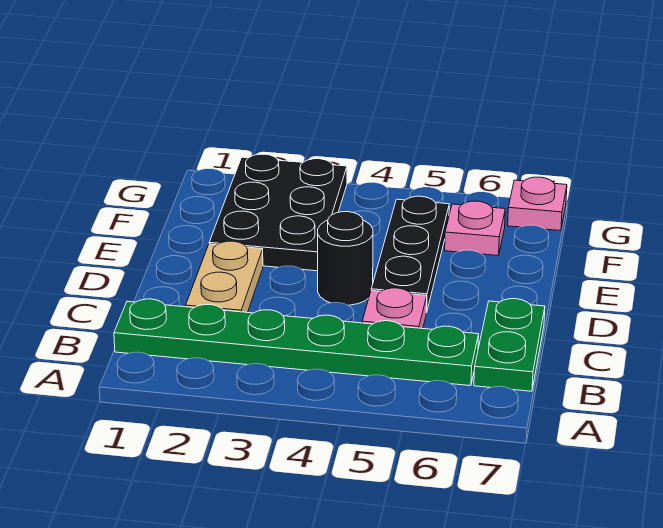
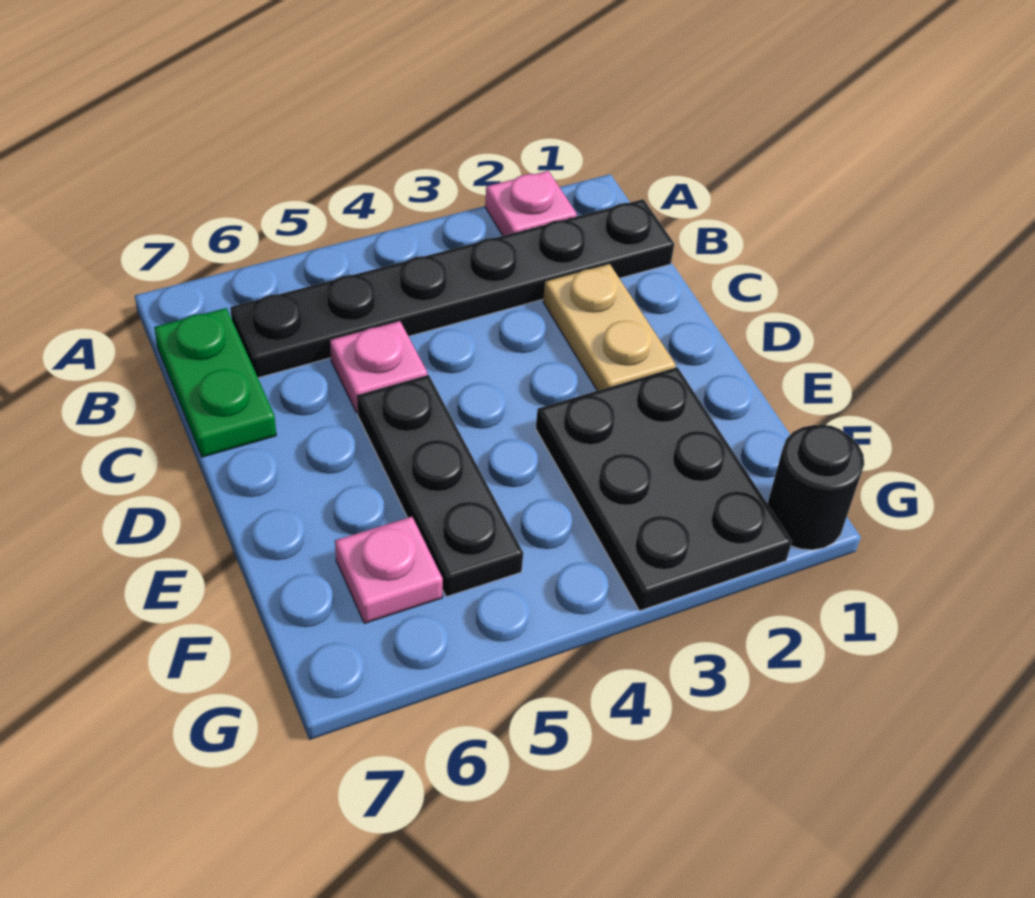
green 1x6 plate [114,299,479,386] -> black 1x6 plate [230,199,674,378]
black 1x1 round brick [318,212,373,305] -> black 1x1 round brick moved to [767,425,864,550]
pink 1x1 plate [508,177,567,231] -> pink 1x1 plate moved to [485,171,577,236]

